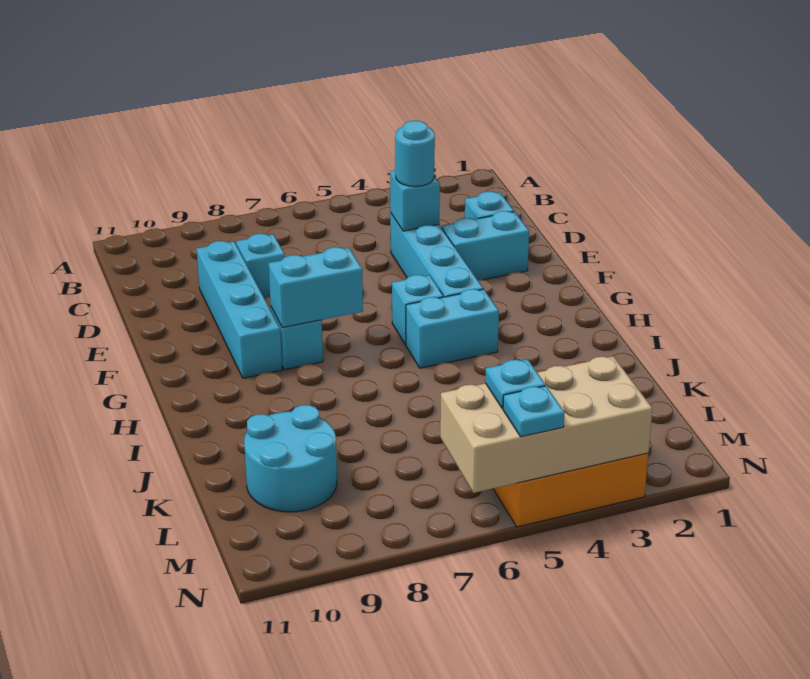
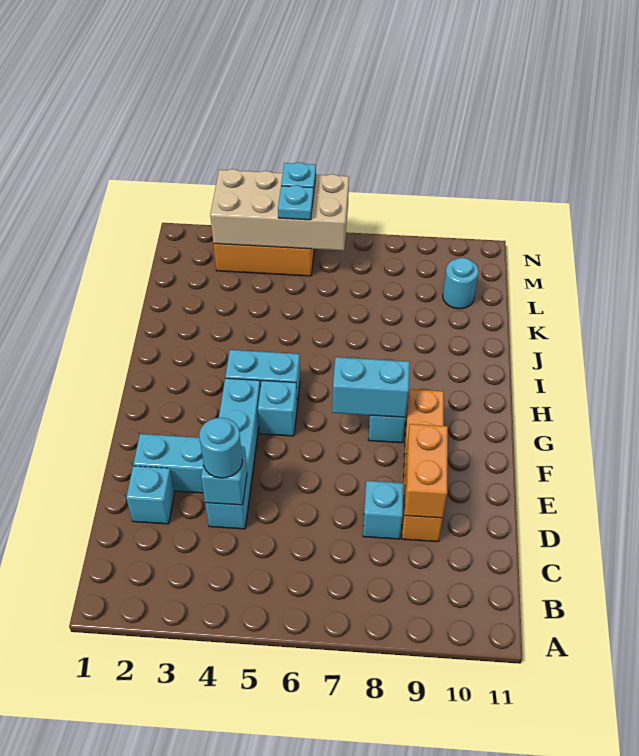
cyan 1x4 brick [197,241,282,378] -> orange 1x4 brick [402,389,444,542]
none -> orange 1x2 brick [405,424,448,518]
cyan 2x2 round brick [244,405,337,512] -> cyan 1x1 round brick [443,258,478,309]

